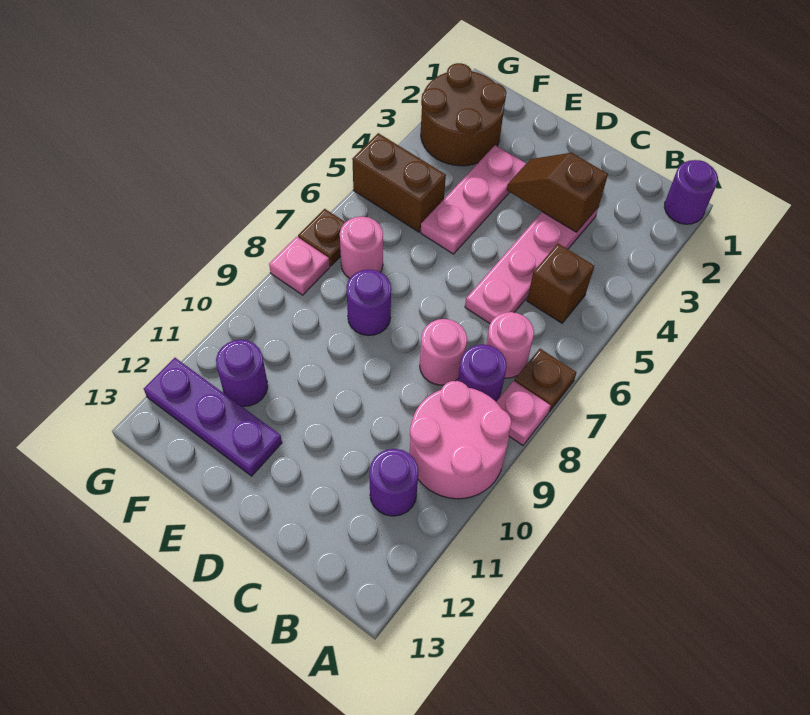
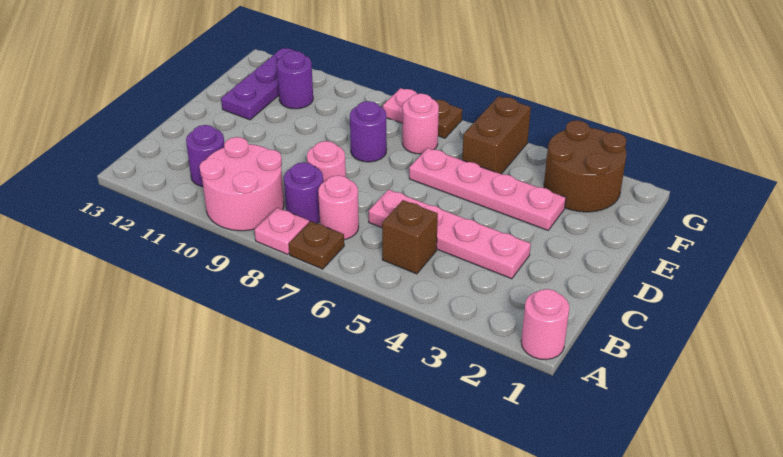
purple 1x1 round brick [664,160,718,224] -> pink 1x1 round brick [521,289,569,360]
brown 1x2 slope [507,153,608,232] -> none
pink 1x3 plate [421,145,526,254] -> pink 1x4 plate [409,148,566,230]

